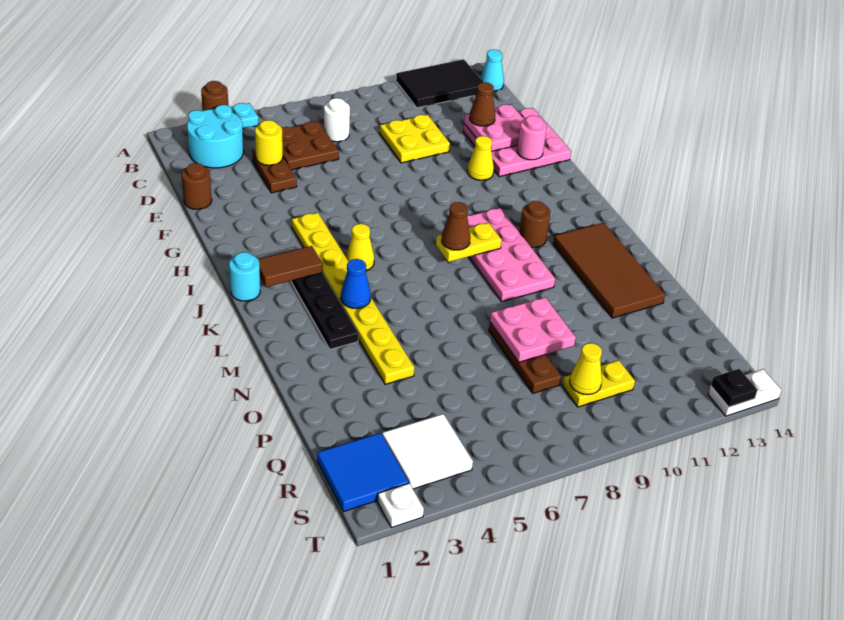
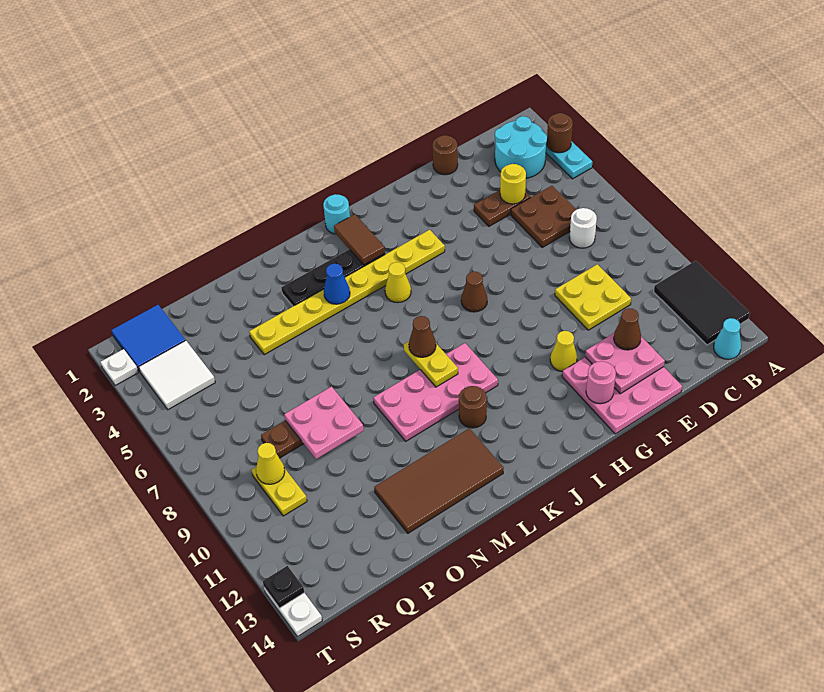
none -> brown 1x1 cone [461,271,487,312]

